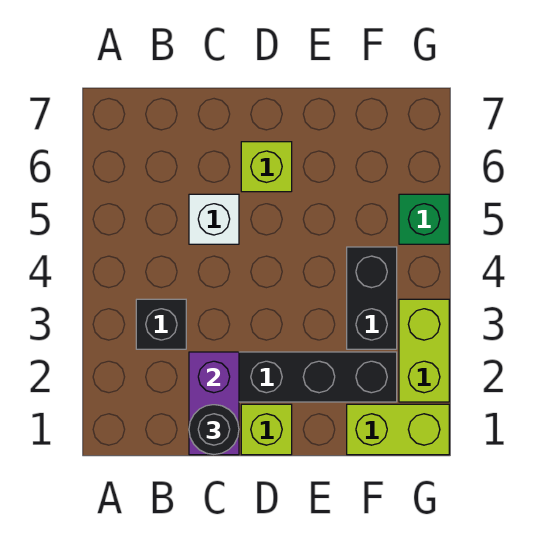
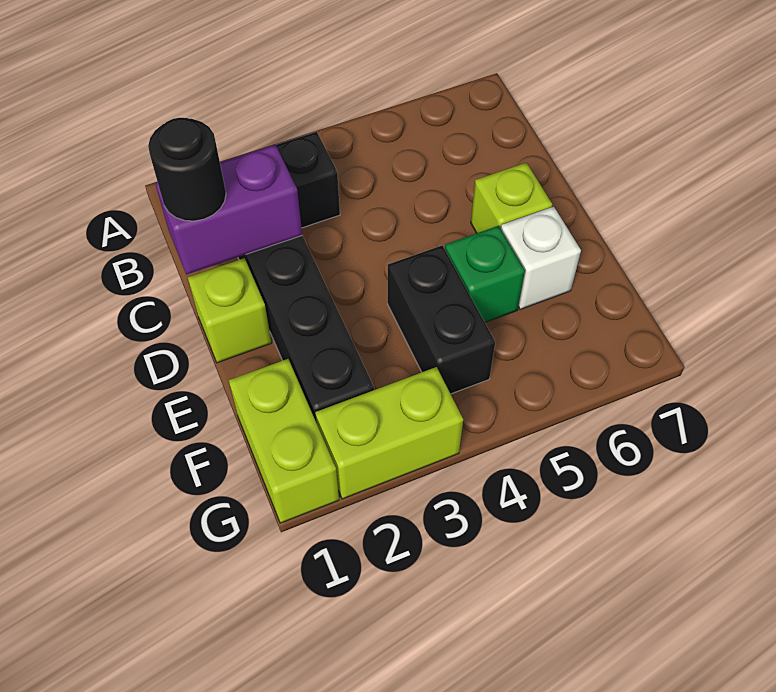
white 1x1 brick [189,194,239,244] -> white 1x1 brick moved to [501,207,581,309]
black 1x2 brick [347,247,397,349] -> black 1x2 brick turned to [388,246,495,394]
green 1x1 brick [399,194,449,244] -> green 1x1 brick moved to [445,226,525,322]

